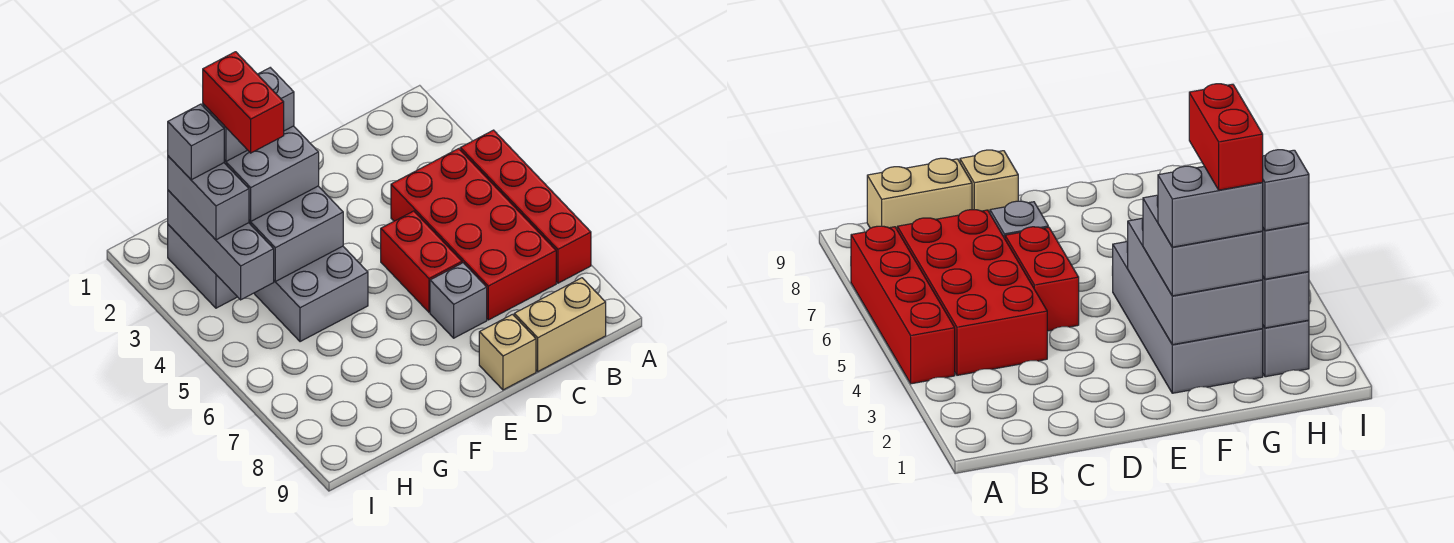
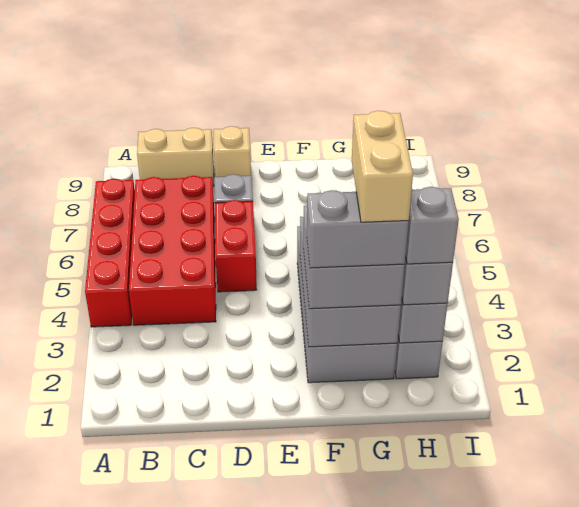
red 1x2 brick [203,52,284,153] -> tan 1x2 brick [352,111,413,222]

